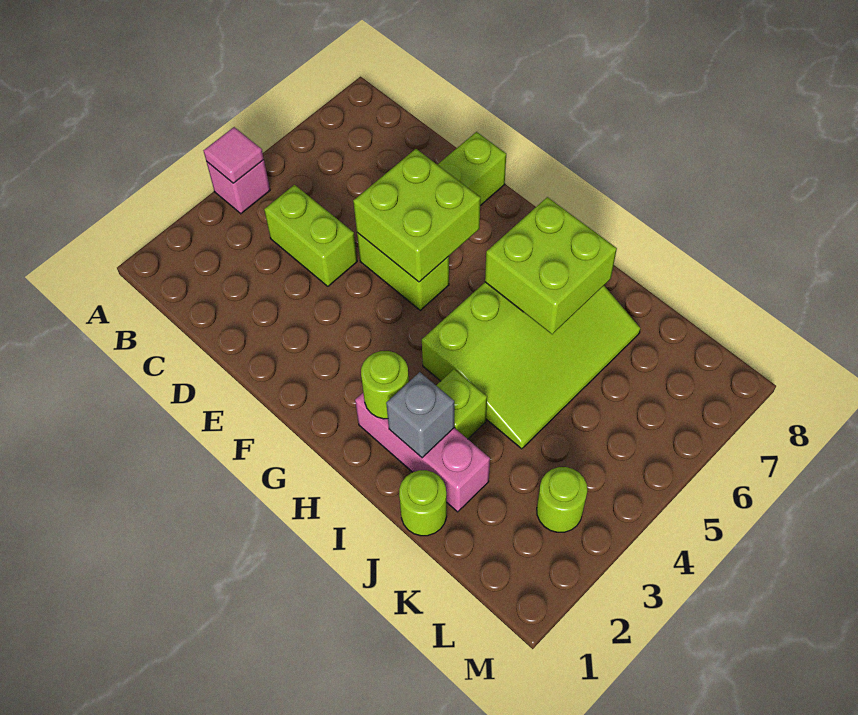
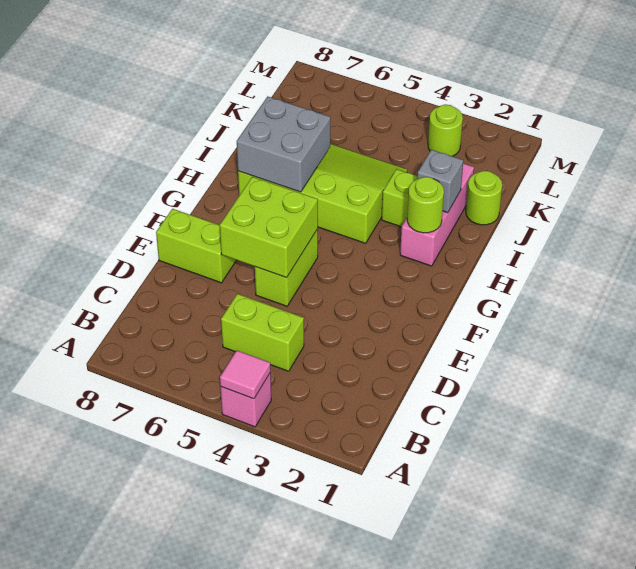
lime 1x2 brick [264,185,357,286] -> lime 1x2 brick turned to [221,294,304,371]
lime 2x2 brick [485,197,617,334] -> grey 2x2 brick [237,97,330,192]

